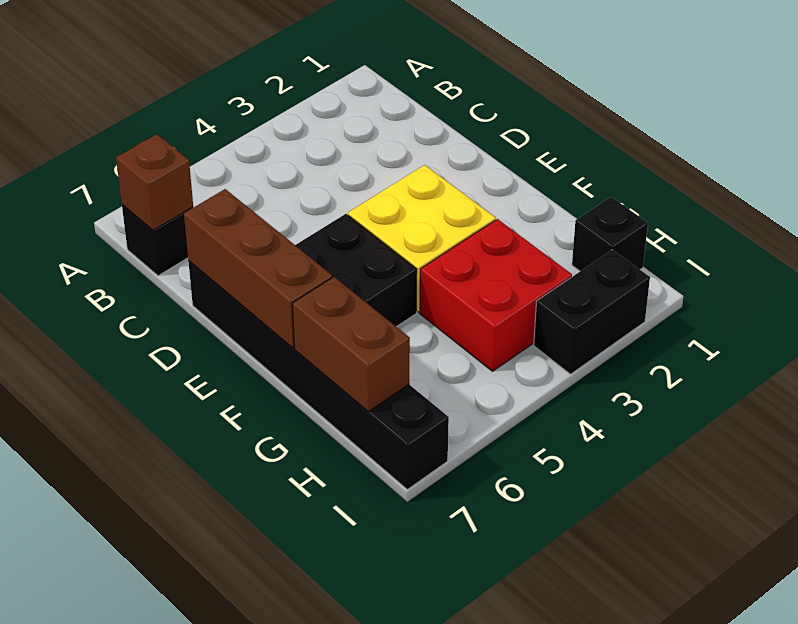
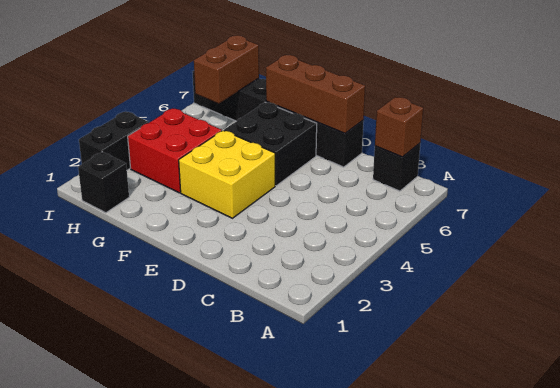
brown 1x2 brick [292,277,410,412] -> brown 1x2 brick turned to [194,35,259,104]

